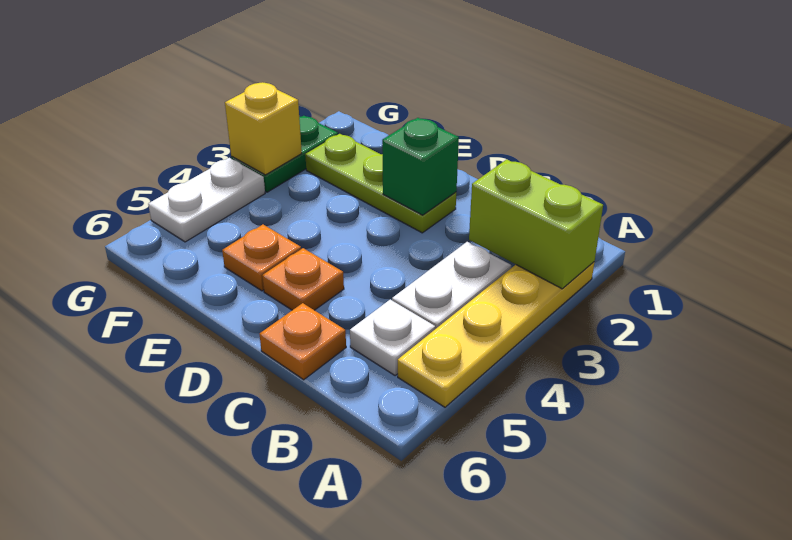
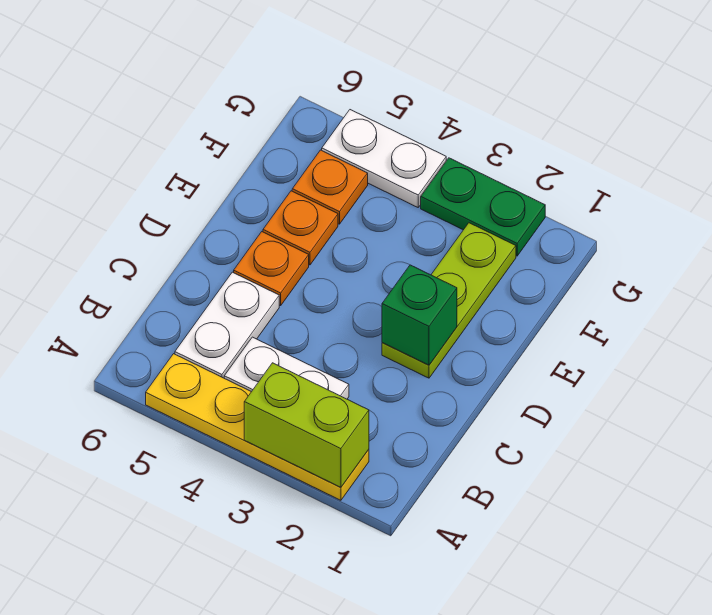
lime 1x2 brick [469,159,603,289] -> lime 1x2 brick turned to [244,363,369,487]
white 1x1 plate [350,300,435,375] -> white 1x2 plate [175,272,279,378]
orange 1x1 plate [260,303,346,380] -> orange 1x1 plate moved to [292,150,368,224]
yellow 1x1 brick [225,83,302,175] -> none

